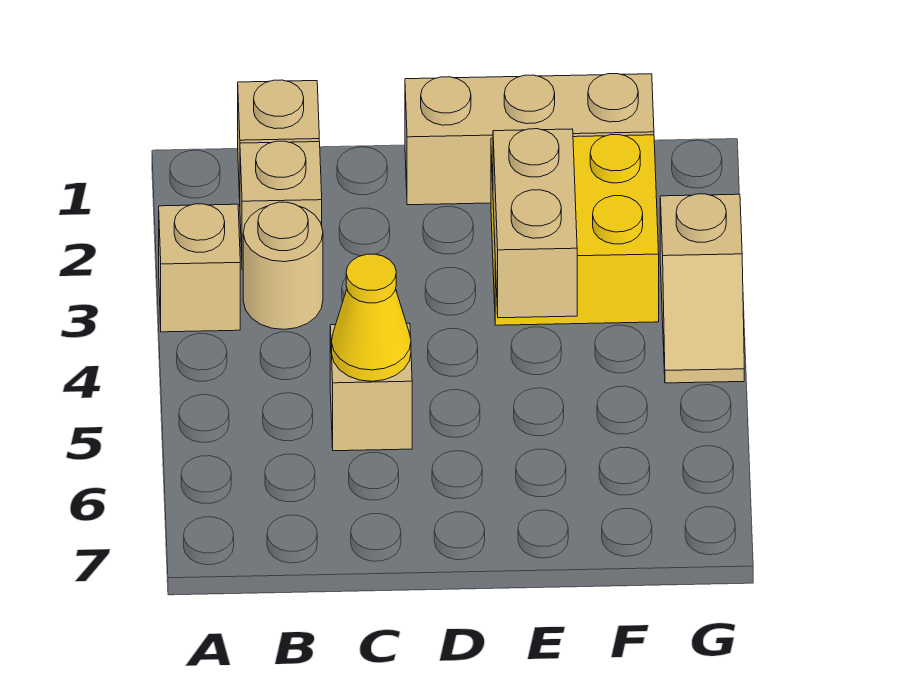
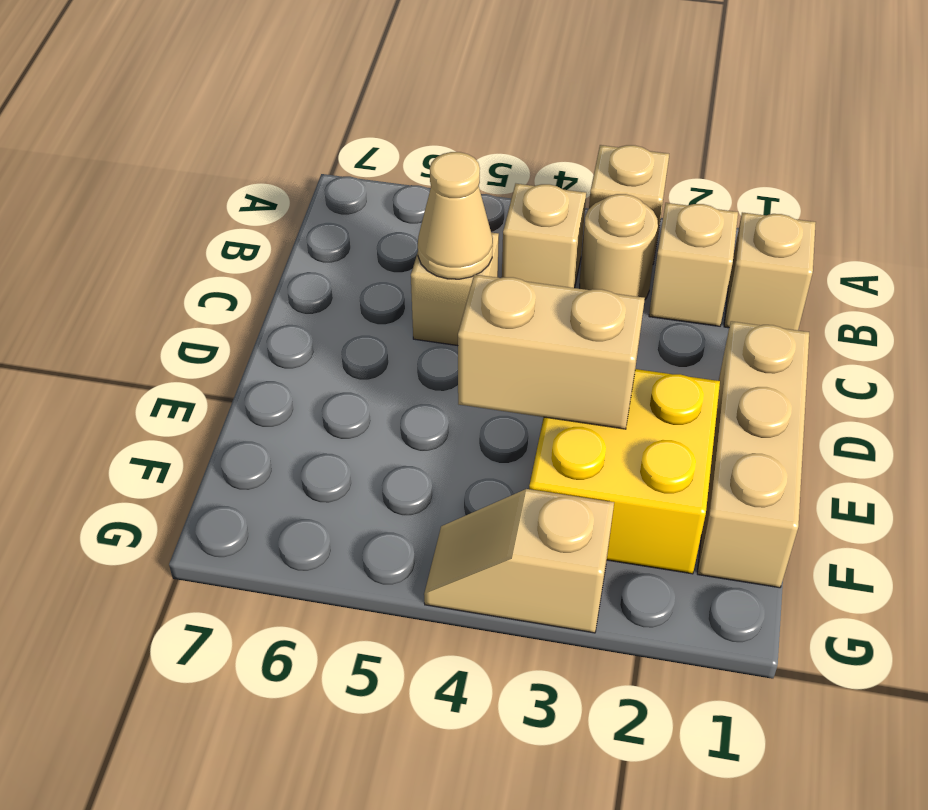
none -> tan 1x1 brick [502,184,586,288]
yellow 1x1 cone [332,254,411,381] -> tan 1x1 cone [418,152,493,279]

